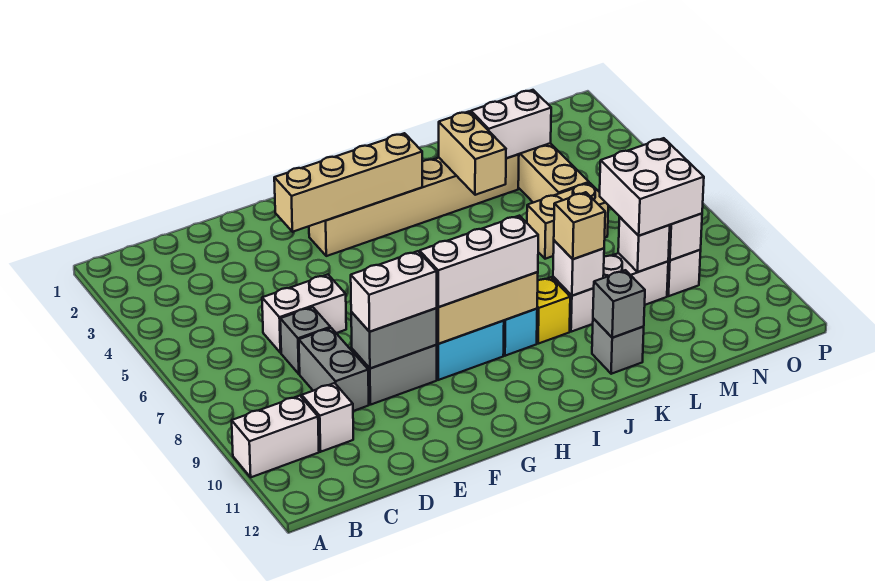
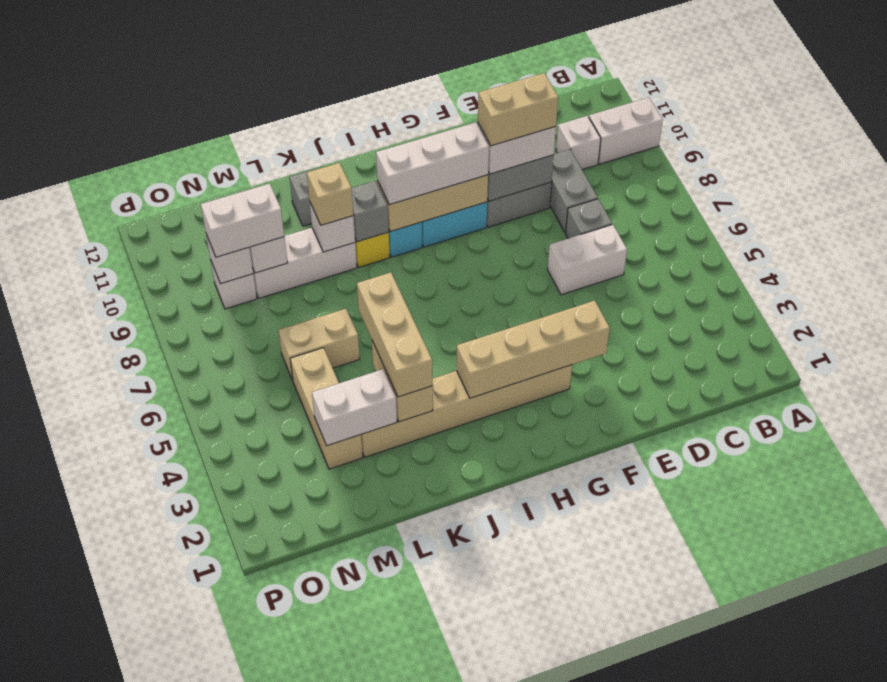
none -> tan 1x2 brick [478,73,558,146]
none -> tan 1x3 brick [357,273,432,397]
grey 1x1 brick [593,270,645,338] -> grey 1x1 brick moved to [352,181,389,242]
white 2x2 brick [600,138,704,236] -> white 1x2 brick [201,184,284,257]

